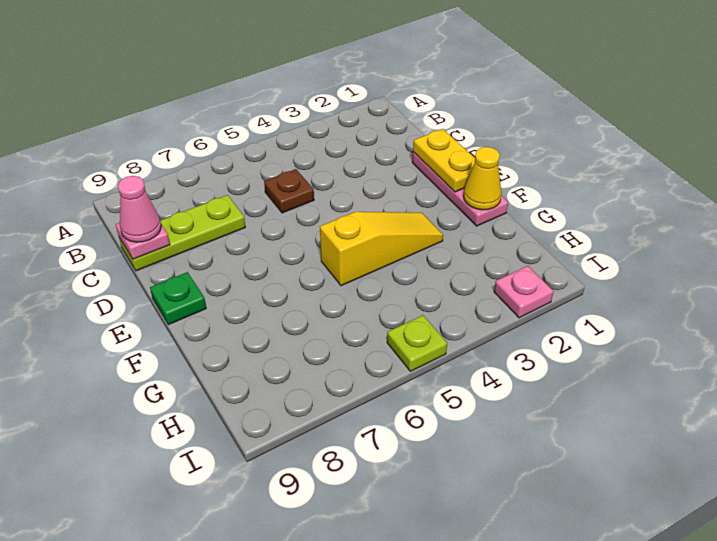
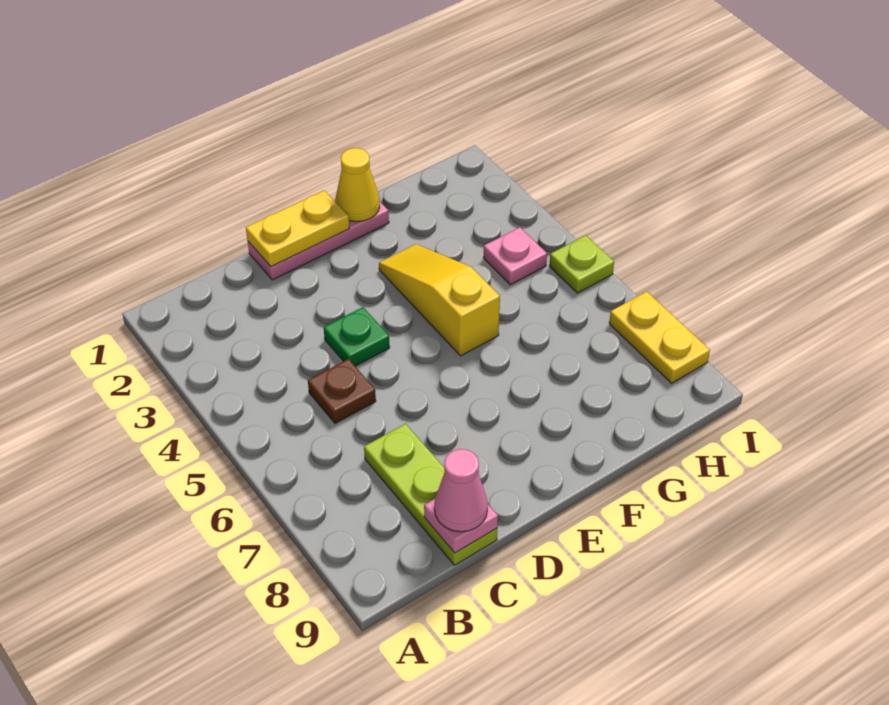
green 1x1 plate [150,272,206,325] -> green 1x1 plate moved to [324,307,390,366]
pink 1x1 plate [494,266,553,318] -> pink 1x1 plate moved to [483,227,547,285]
none -> yellow 1x2 plate [609,291,710,383]

